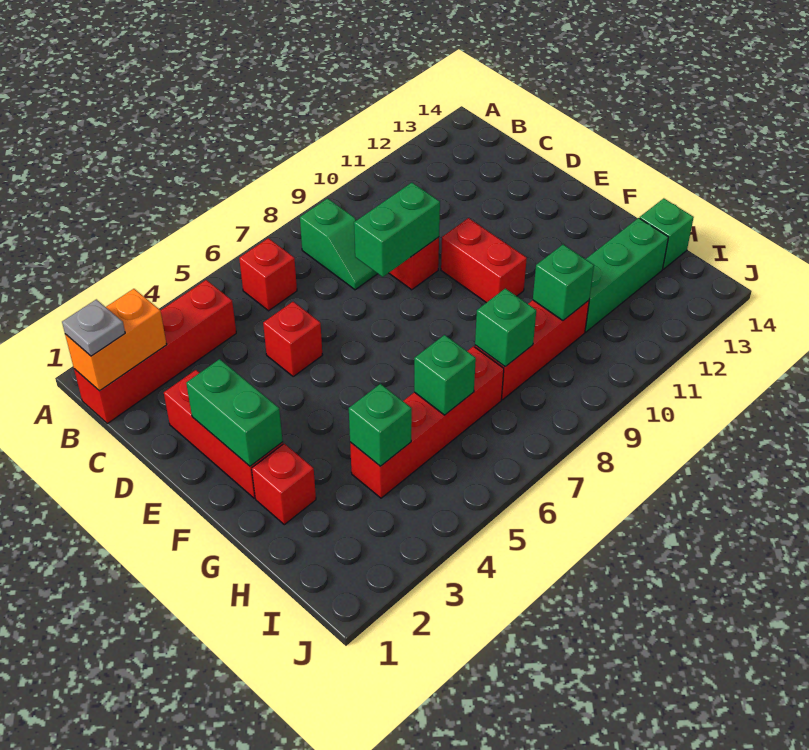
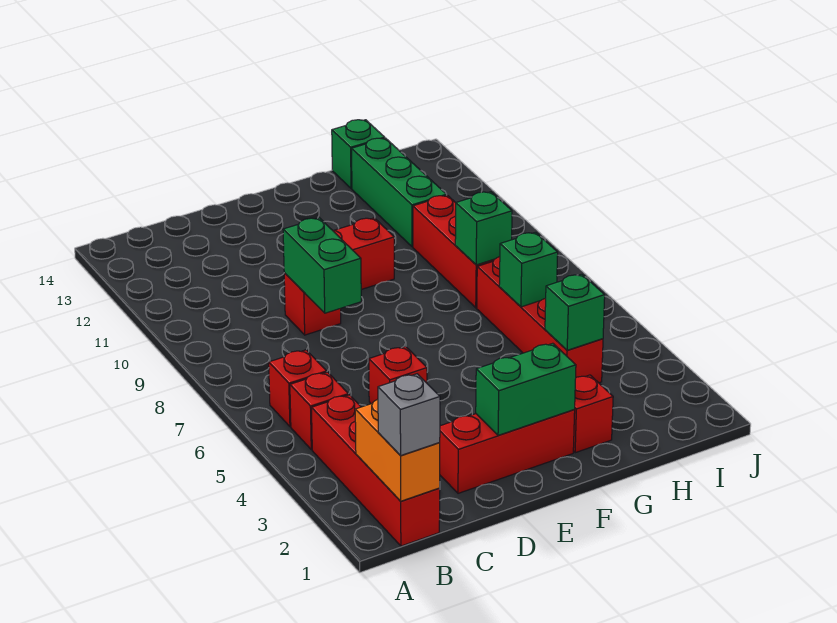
grey 1x1 plate [62,299,125,356] -> grey 1x1 brick [378,374,440,456]
none -> red 1x1 brick [290,372,348,450]
green 1x2 slope [300,198,378,290] -> none
green 1x1 brick [533,245,594,321] -> none

